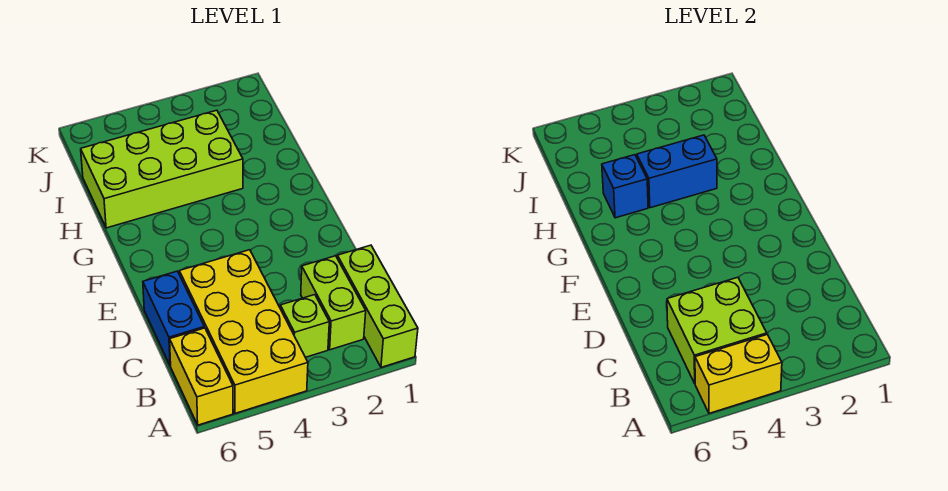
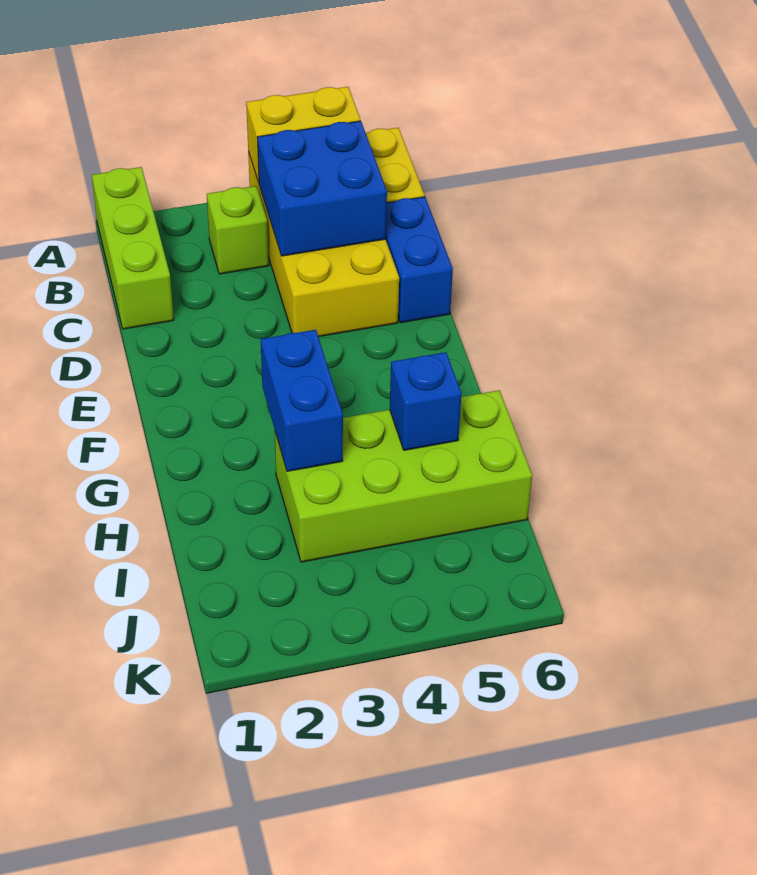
lime 1x2 brick [301,256,366,350] -> none
lime 2x2 brick [667,277,767,383] -> blue 2x2 brick [257,121,387,256]
blue 1x2 brick [637,135,717,208] -> blue 1x2 brick turned to [261,330,343,471]

